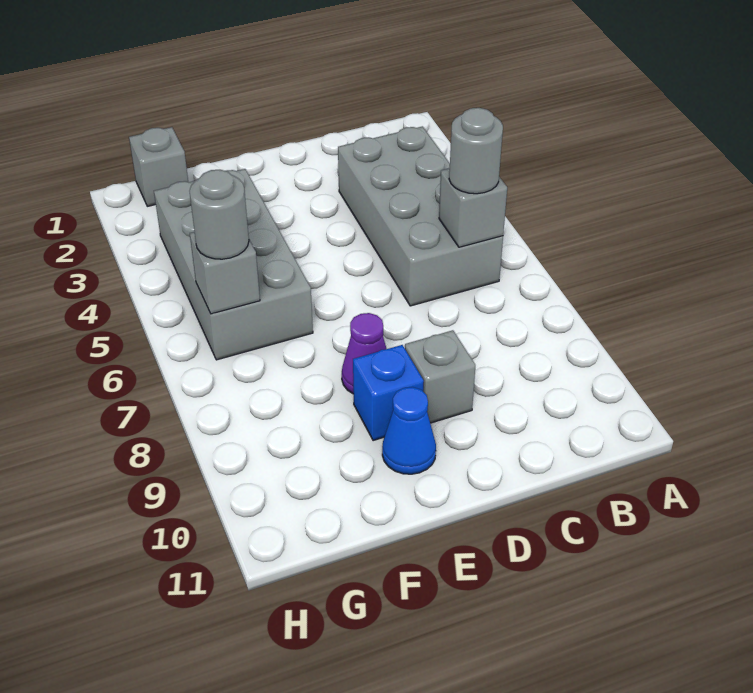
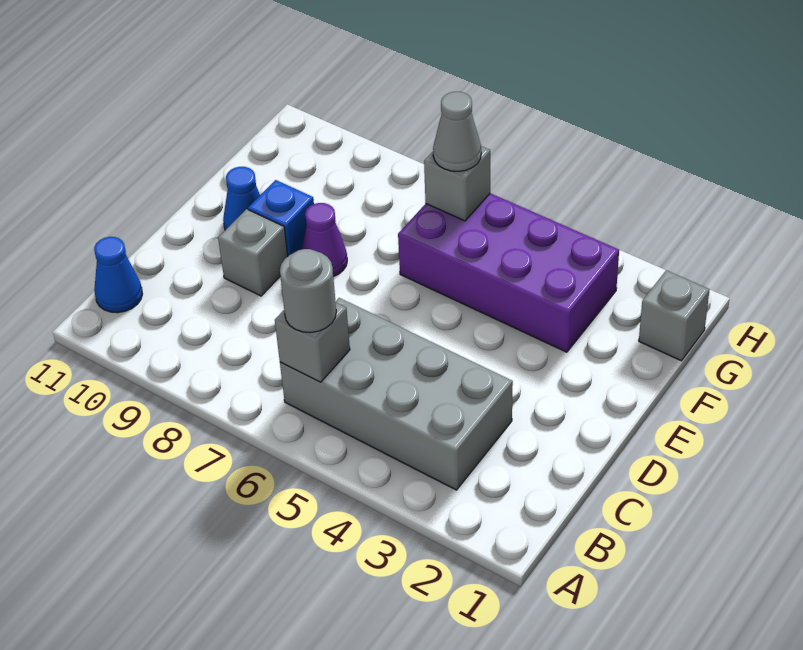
none -> blue 1x1 cone [94,237,142,313]
grey 2x4 brick [154,169,313,360] -> purple 2x4 brick [398,193,619,352]
grey 1x1 round brick [190,170,249,259] -> grey 1x1 cone [433,92,481,171]

